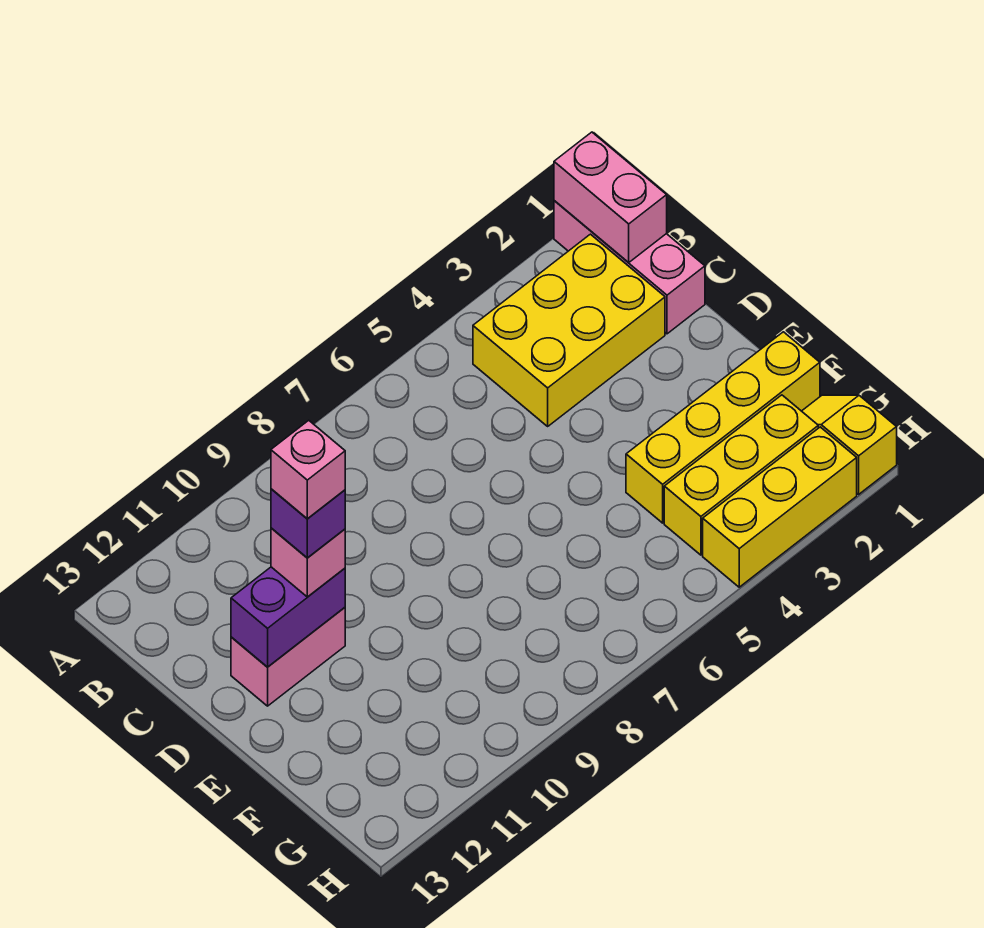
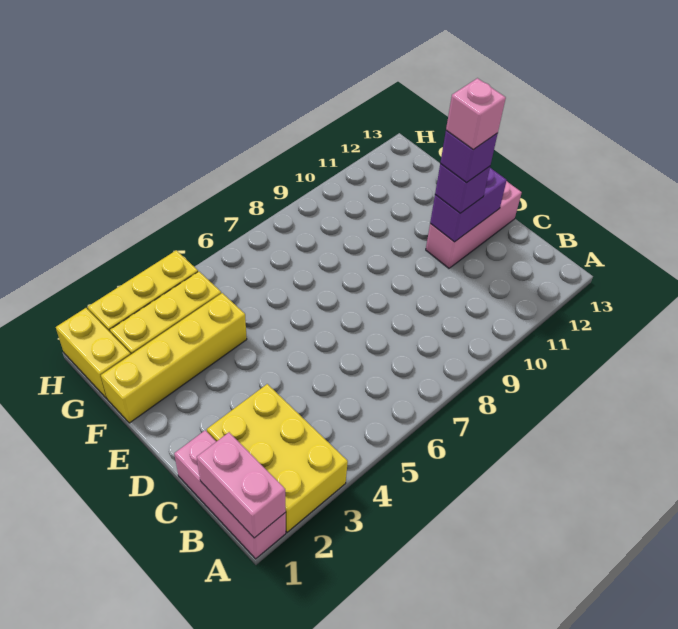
yellow 2x3 brick [473,234,665,426] -> yellow 2x3 brick turned to [207,384,348,532]
pink 1x2 brick [231,607,345,706] -> pink 1x3 brick [426,181,522,268]
pink 1x1 brick [271,528,345,597] -> purple 1x1 brick [435,163,490,213]
yellow 1x2 slope [802,395,897,494] -> yellow 1x2 brick [56,308,131,398]

